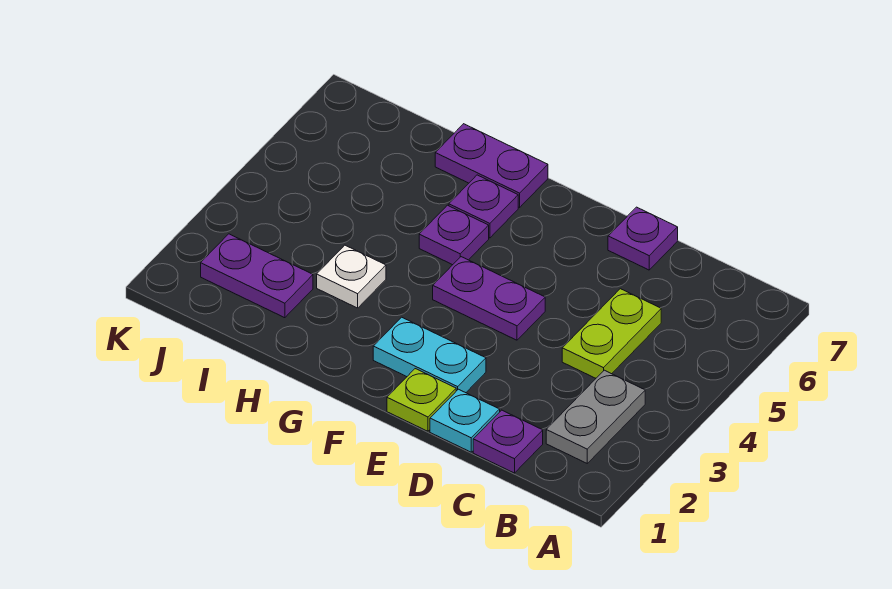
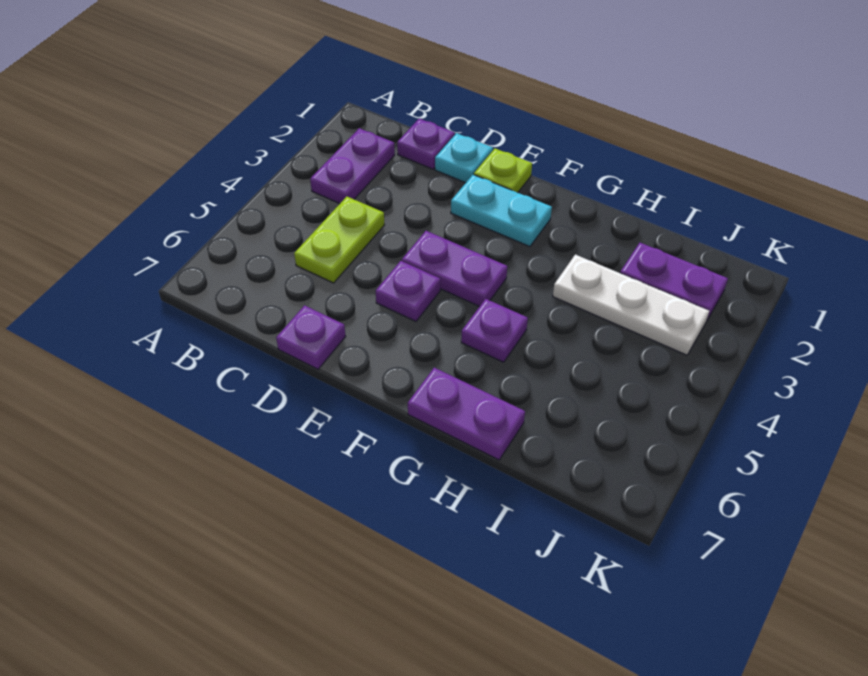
grey 1x2 plate [546,370,645,463] -> purple 1x2 plate [310,128,395,204]
purple 1x1 plate [449,175,518,238] -> purple 1x1 plate moved to [376,261,440,321]
white 1x1 plate [317,245,386,308] -> white 1x3 plate [553,255,709,355]

